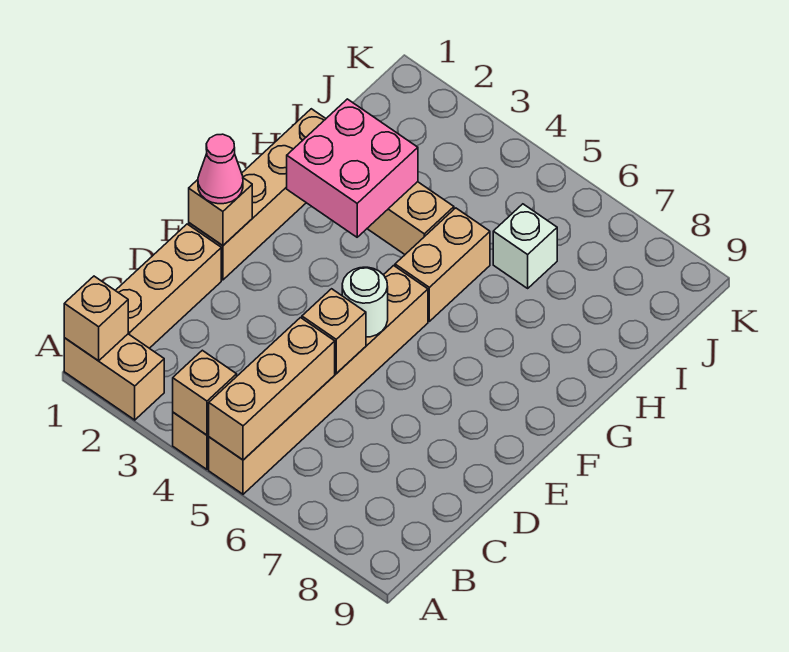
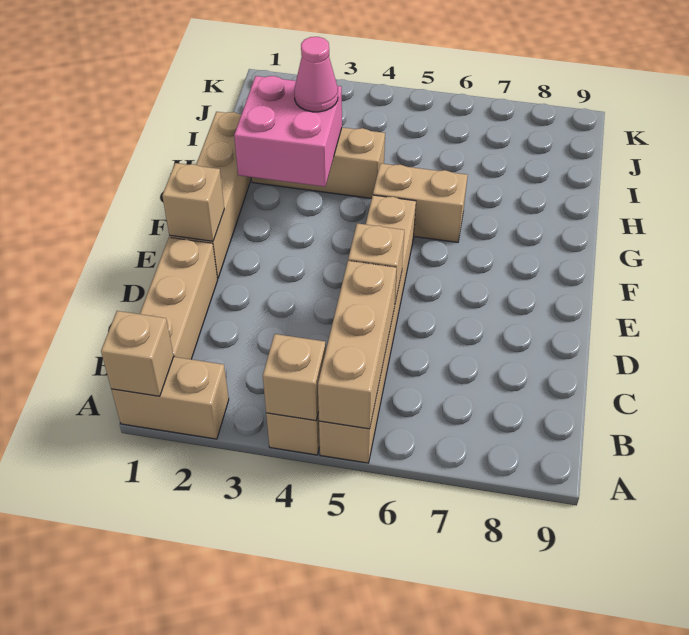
pink 1x1 cone [198,134,243,204] -> pink 1x1 cone moved to [294,37,338,112]
white 1x1 round brick [342,267,388,337] -> none
tan 1x2 brick [395,208,490,321] -> tan 1x2 brick turned to [373,163,468,242]
white 1x1 brick [493,204,557,288] -> none

